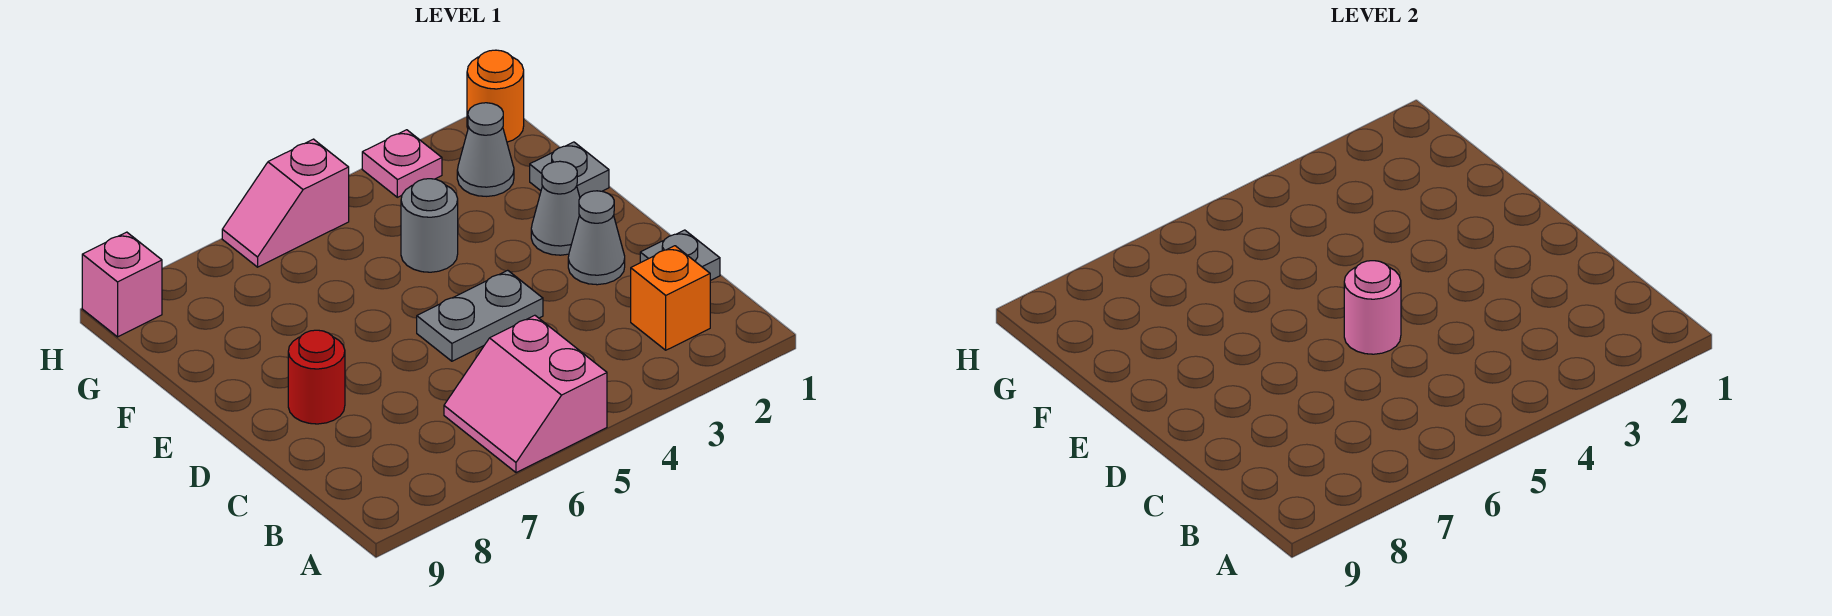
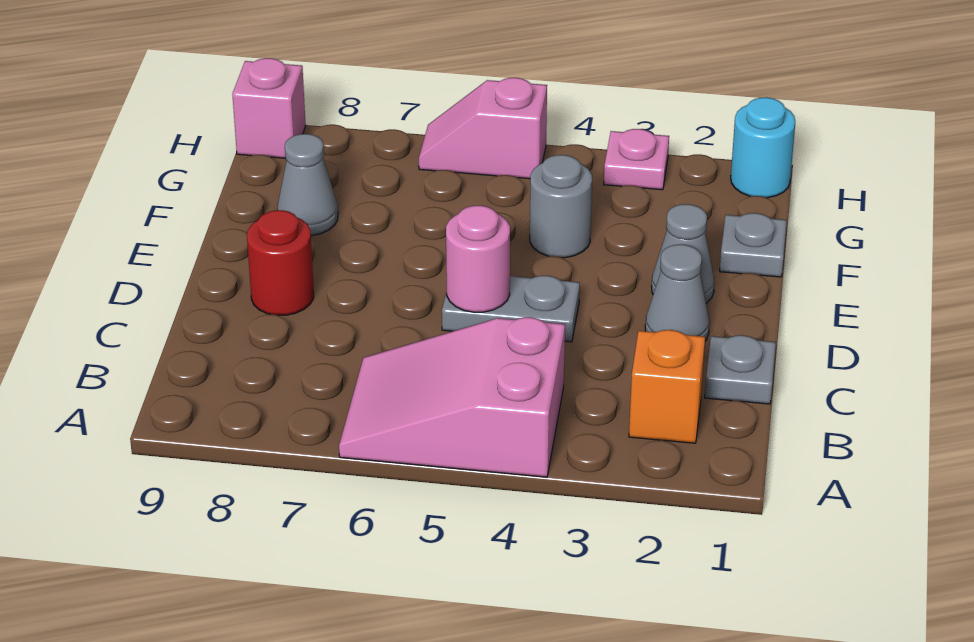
pink 2x2 slope [444,315,607,473] -> pink 2x3 slope [339,317,565,477]
grey 1x1 cone [457,103,514,196] -> grey 1x1 cone moved to [277,134,338,236]
orange 1x1 round brick [467,50,524,142] -> cyan 1x1 round brick [731,97,795,198]

